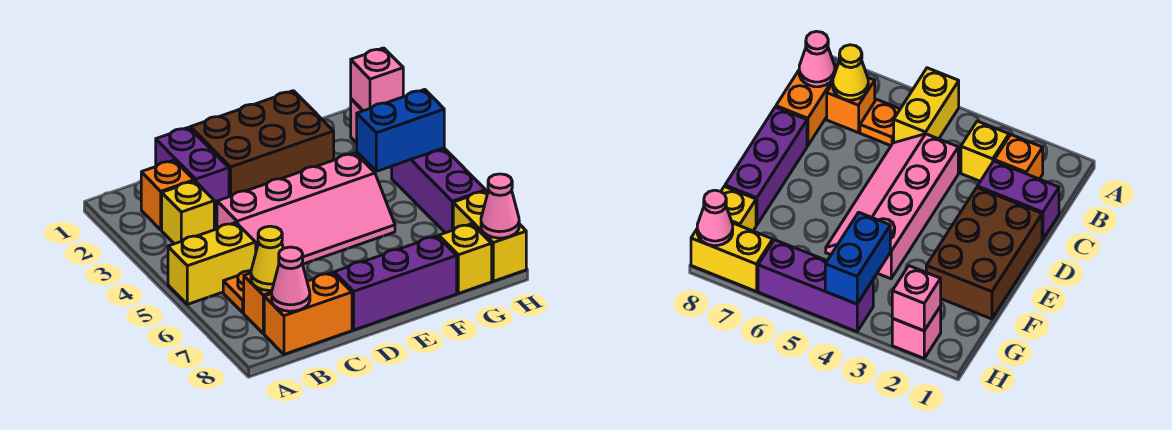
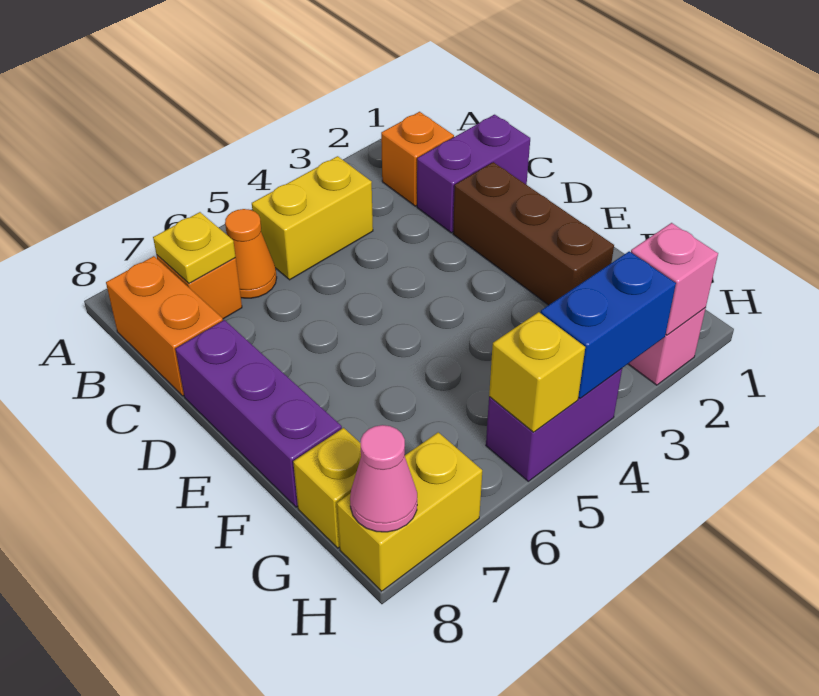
yellow 1x2 brick [168,223,256,304] -> yellow 1x2 brick turned to [252,156,373,280]
yellow 1x1 brick [162,181,215,244] -> yellow 1x1 brick moved to [489,312,585,432]
orange 1x1 plate [223,271,251,313] -> orange 1x1 cone [225,209,277,298]
yellow 1x1 cone [251,226,283,291] -> yellow 1x1 plate [153,212,236,283]
pink 1x1 cone [272,247,310,311] -> none
pink 2x4 slope [217,153,395,264] -> none
brown 2x3 brick [190,91,334,197] -> brown 1x3 brick [453,162,614,305]
blue 1x2 brick [357,89,444,171] -> blue 1x2 brick turned to [541,251,676,398]
purple 1x3 brick [392,148,485,233] -> purple 1x2 brick [486,369,622,481]

